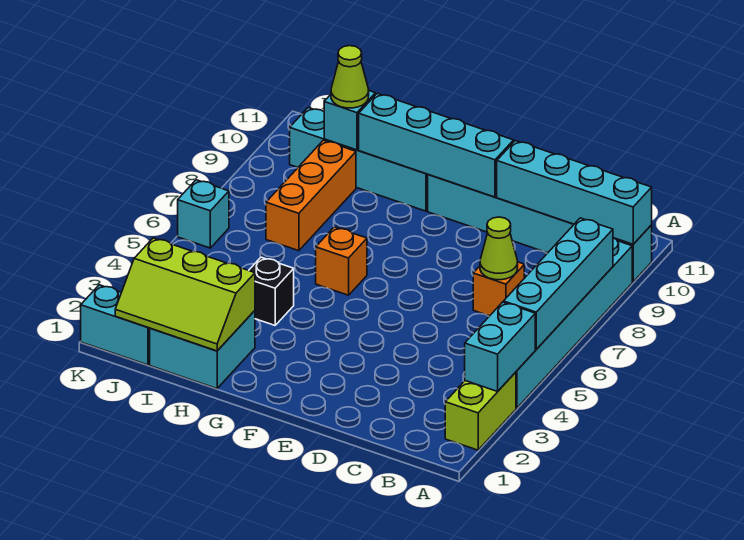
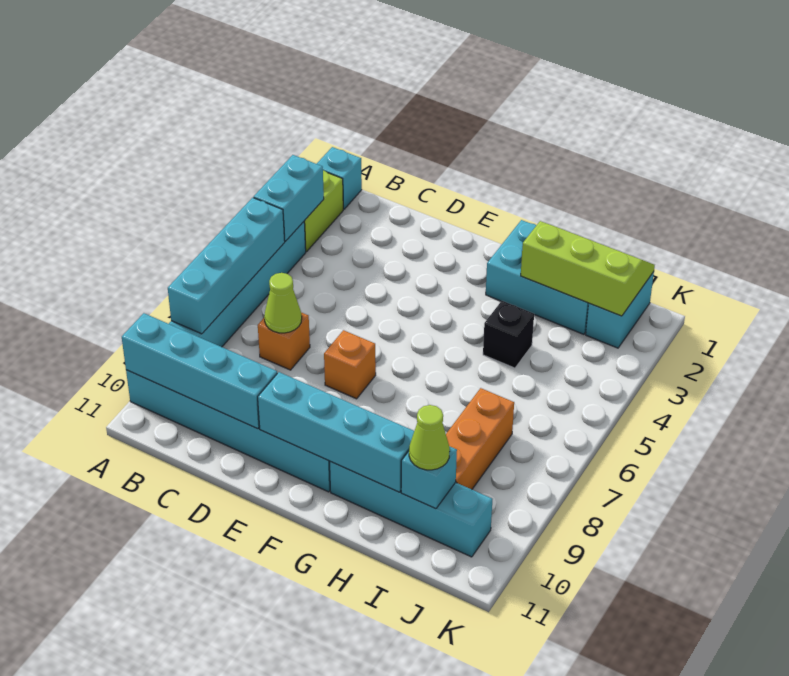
orange 1x1 brick [316,227,367,295] -> orange 1x1 brick moved to [324,330,376,399]
cyan 2x2 brick [150,311,255,389] -> cyan 2x3 brick [486,220,589,334]
cyan 1x2 brick [81,285,150,365] -> cyan 1x2 brick turned to [586,272,654,348]
cyan 1x1 brick [178,180,229,248] -> cyan 1x1 brick moved to [317,147,362,209]

